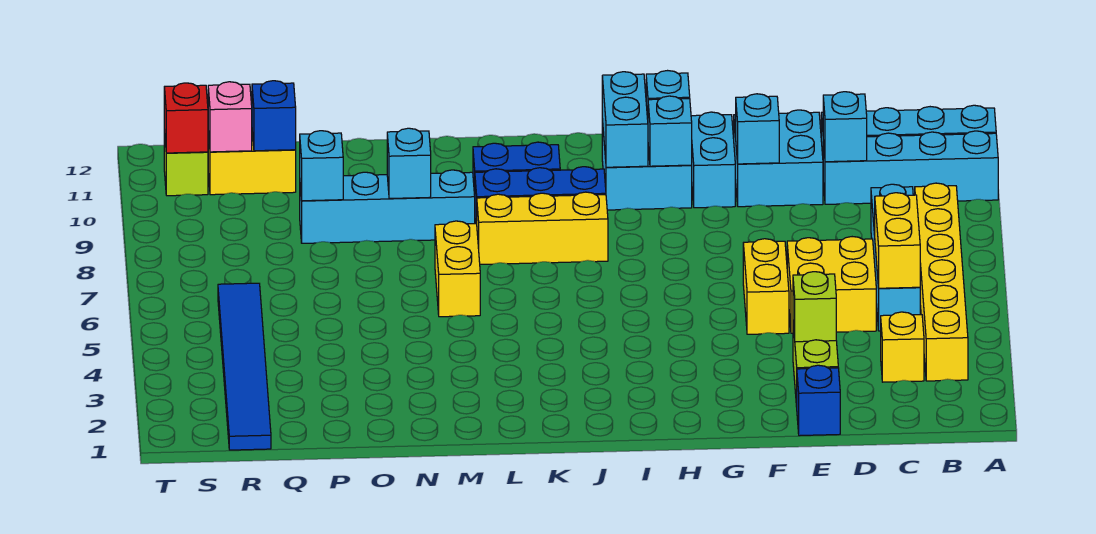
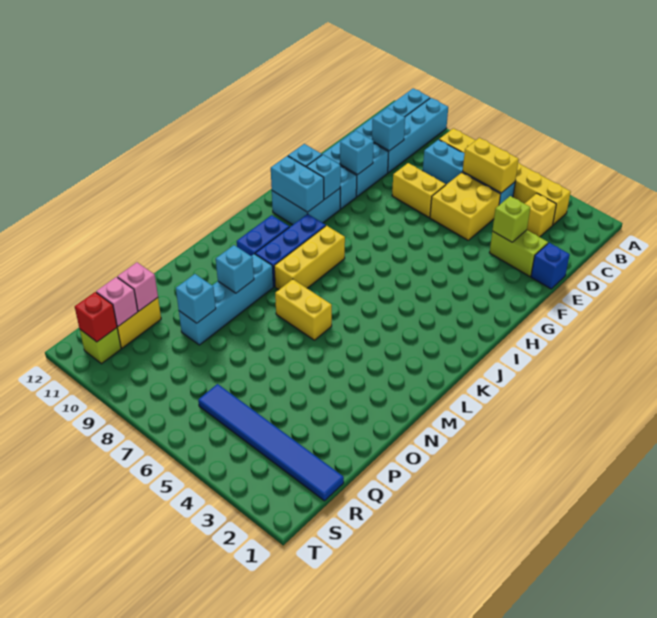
yellow 1x2 brick [743,239,789,334] -> yellow 1x2 brick moved to [392,163,446,217]
blue 1x1 brick [252,81,296,151] -> pink 1x1 brick [117,262,158,311]

